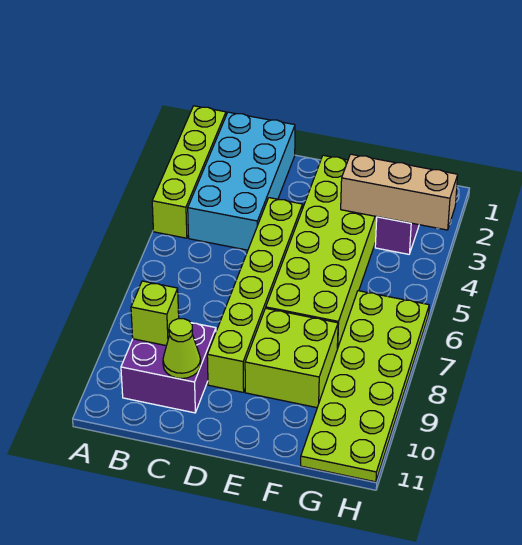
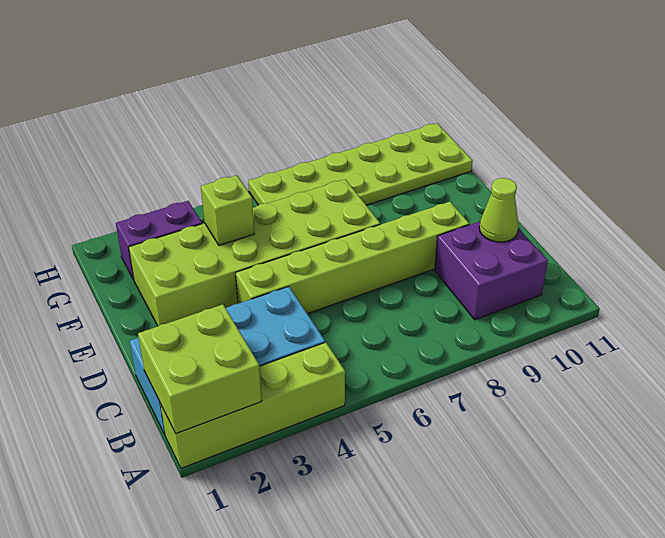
lime 1x1 brick [131,281,179,346] -> lime 1x1 brick moved to [201,175,254,245]
lime 2x2 brick [245,308,338,408] -> lime 2x2 brick moved to [138,304,262,434]
tan 1x3 brick [341,154,458,230] -> none

